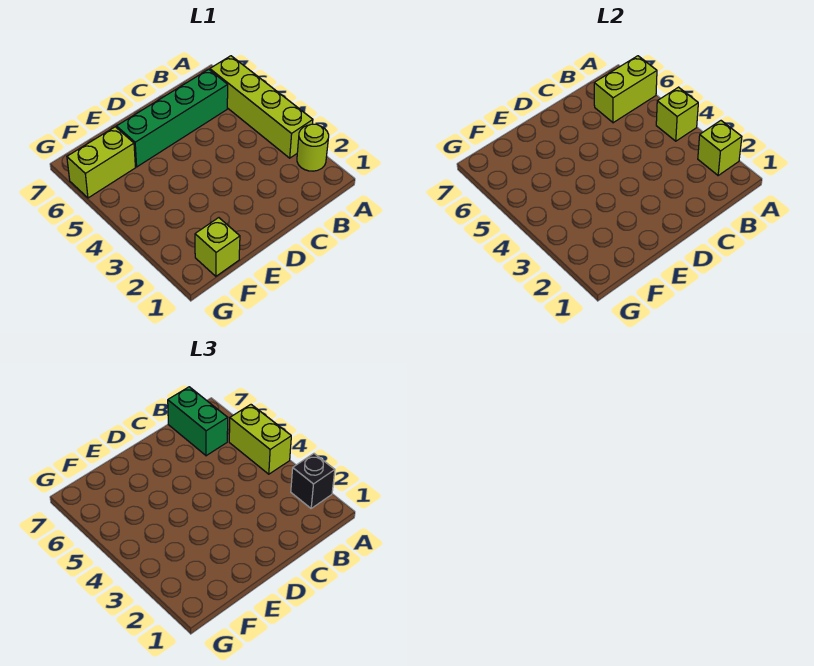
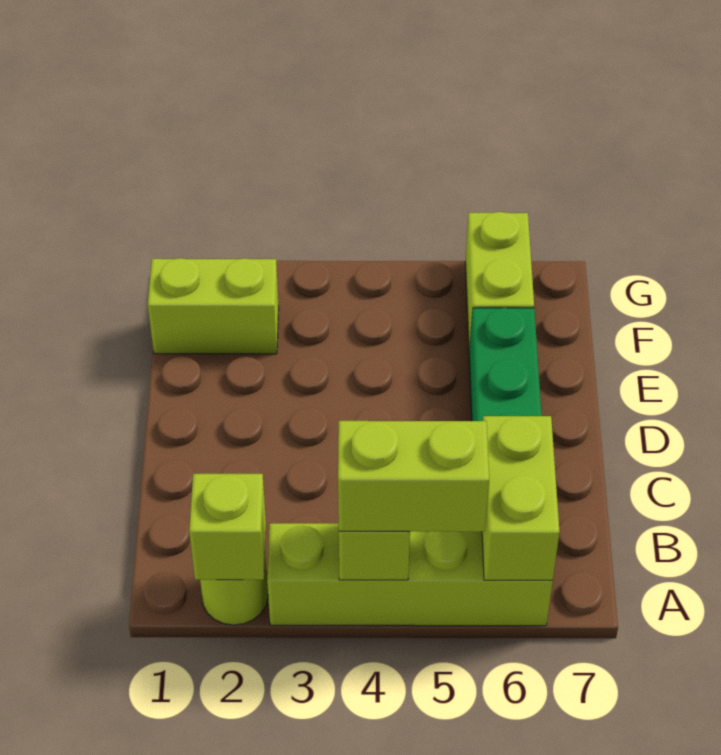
black 1x1 brick [291,454,335,508] -> none
green 1x2 brick [168,387,228,456] -> none
lime 1x1 brick [195,218,240,276] -> lime 1x2 brick [148,258,279,354]

